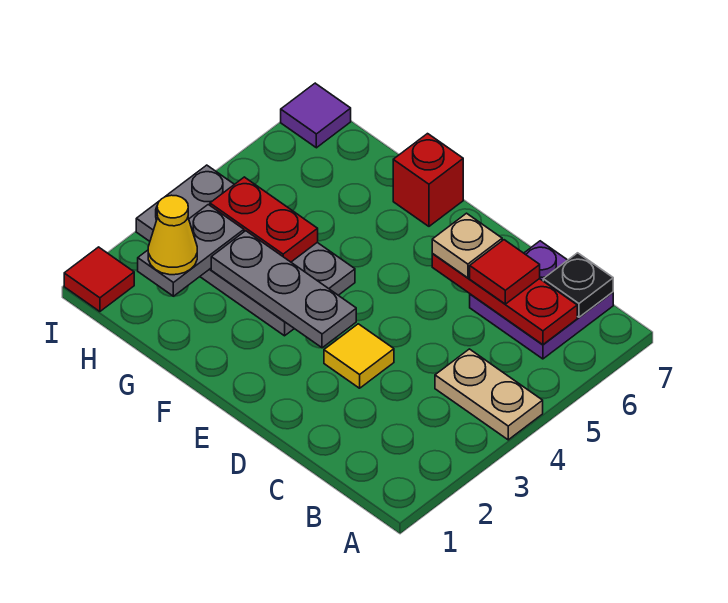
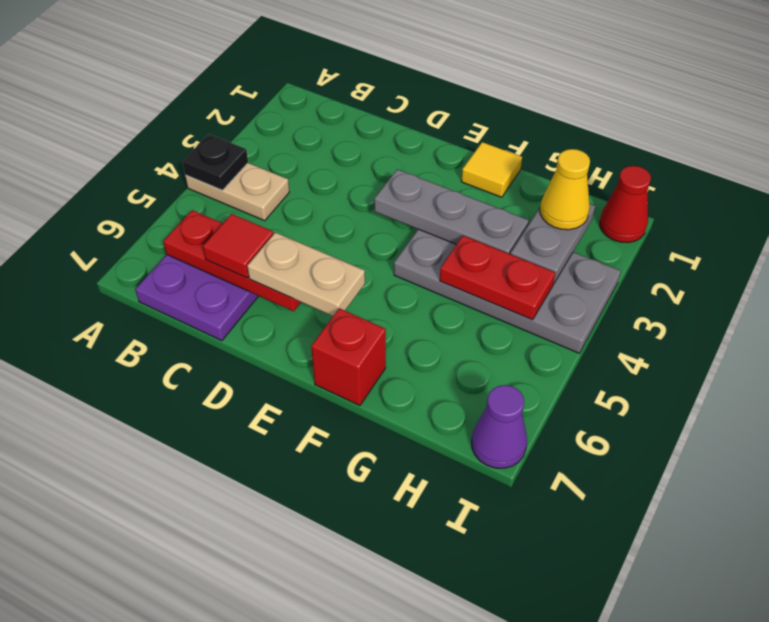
black 1x1 plate [543,253,613,317] -> black 1x1 plate moved to [182,134,248,190]
yellow 1x1 tile [324,324,394,388] -> yellow 1x1 tile moved to [461,142,522,197]
tan 1x1 plate [432,213,502,278] -> tan 1x2 plate [247,232,365,316]
red 1x1 tile [64,247,134,312] -> red 1x1 cone [600,166,651,243]
purple 1x1 tile [281,83,351,148] -> purple 1x1 cone [472,385,527,468]

